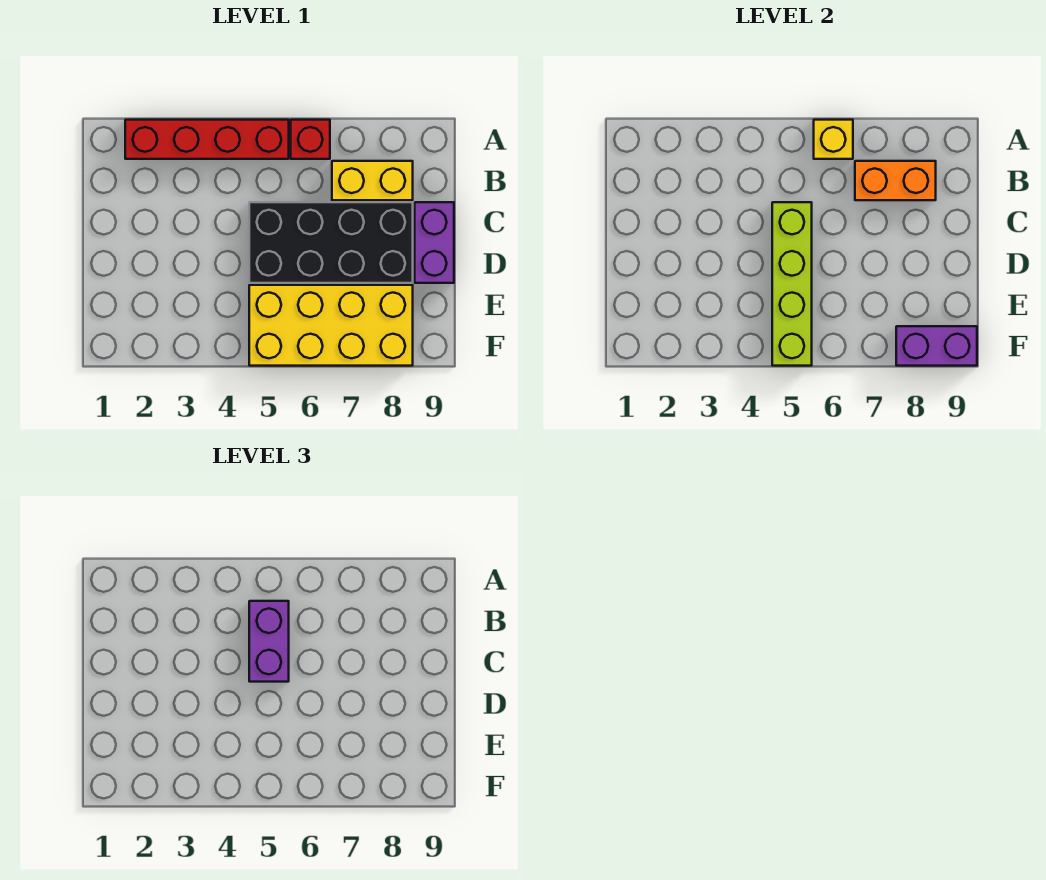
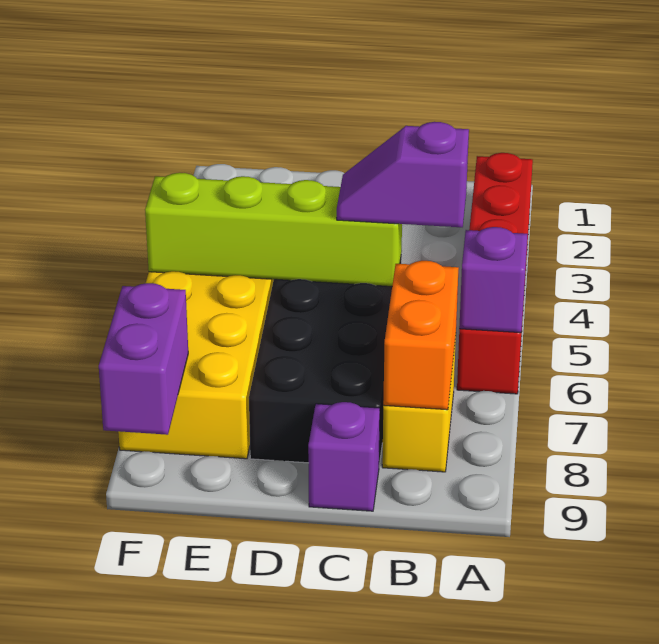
yellow 1x1 brick [814,120,853,159] -> purple 1x1 brick [459,227,528,333]
purple 1x2 brick [249,601,289,682] -> purple 1x2 slope [337,122,469,227]
purple 1x2 brick [415,202,454,283] -> purple 1x1 brick [308,402,380,511]

